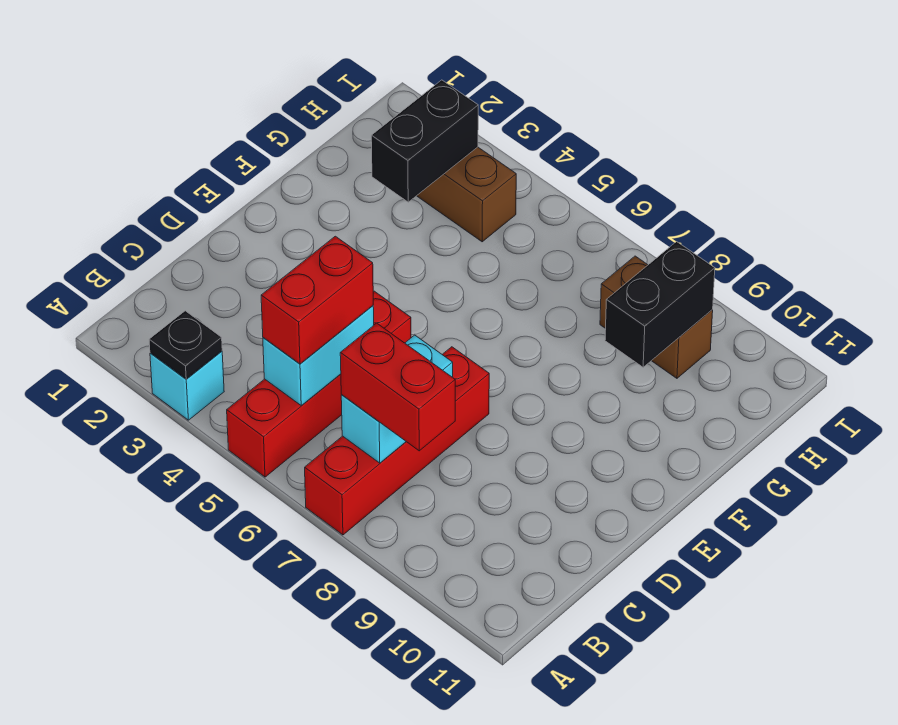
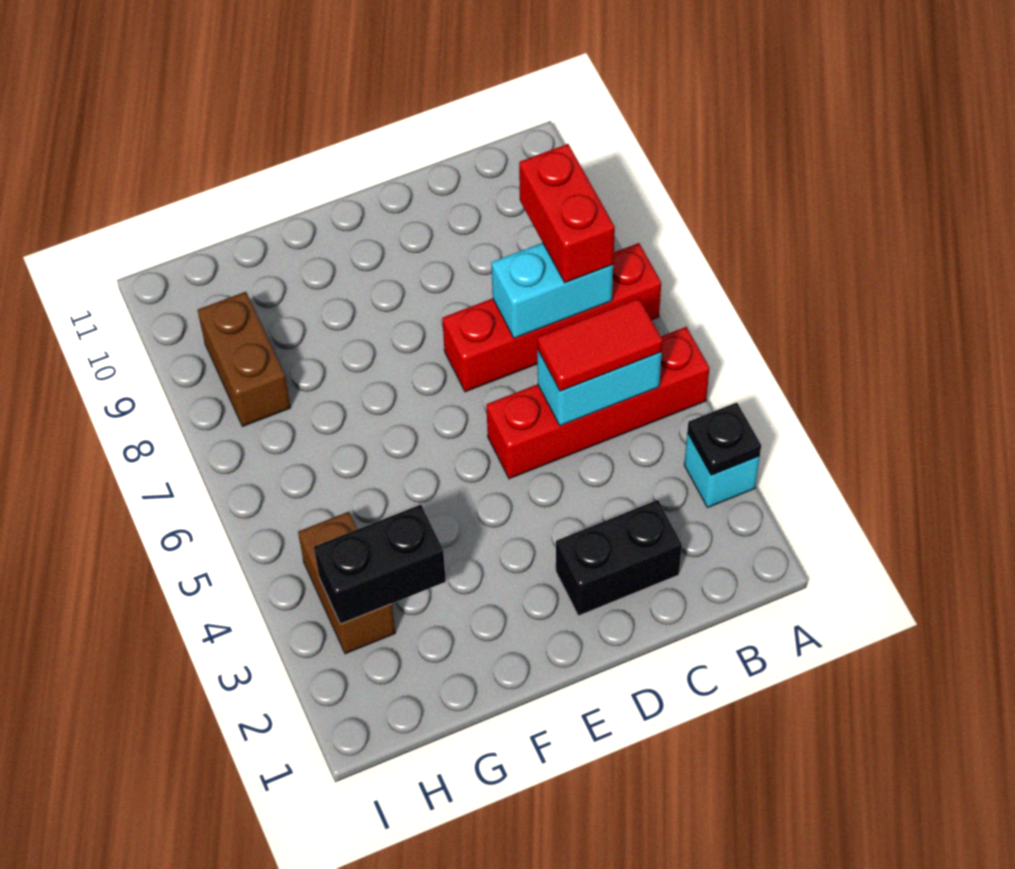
red 1x2 brick [261,236,373,364] -> red 1x2 tile [537,298,663,391]
black 1x2 brick [605,242,715,367] -> black 1x2 brick moved to [556,500,682,616]

